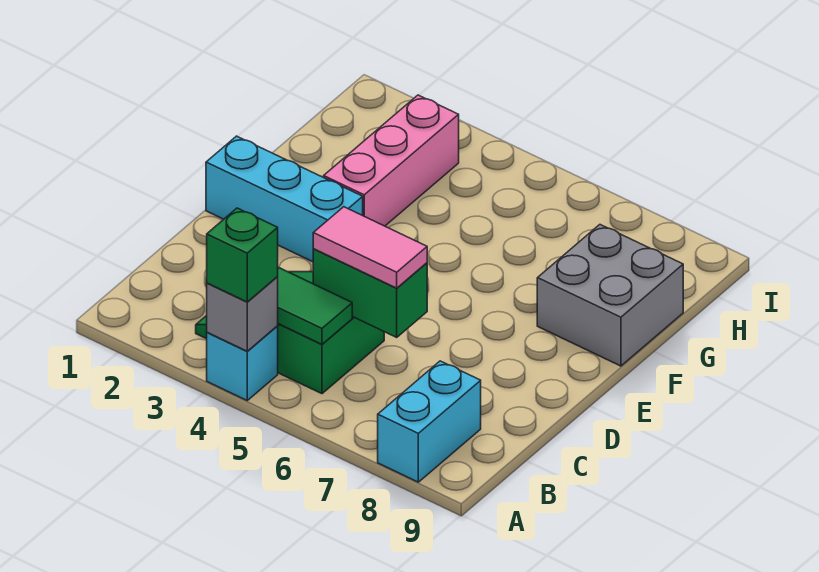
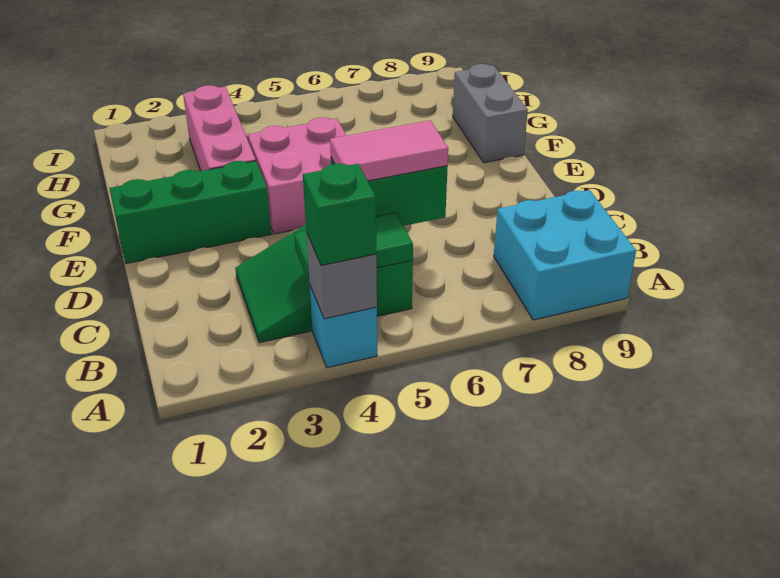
cyan 1x2 brick [378,361,481,482] -> cyan 2x2 brick [494,190,636,320]
cyan 1x3 brick [206,136,363,262] -> green 1x3 brick [109,161,271,264]
none -> pink 2x2 brick [248,118,346,234]
grey 2x2 brick [537,225,683,366] -> grey 1x2 brick [453,64,528,163]

